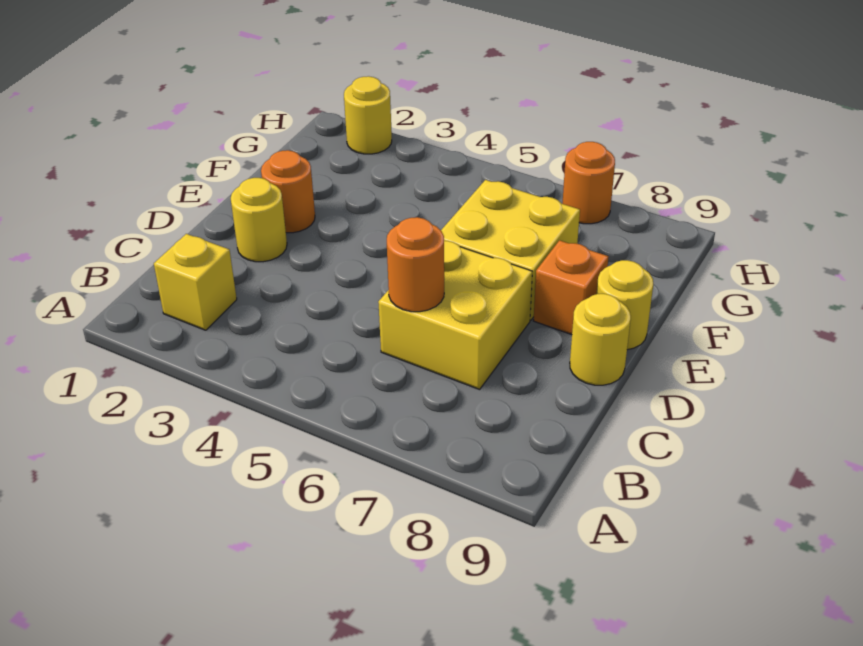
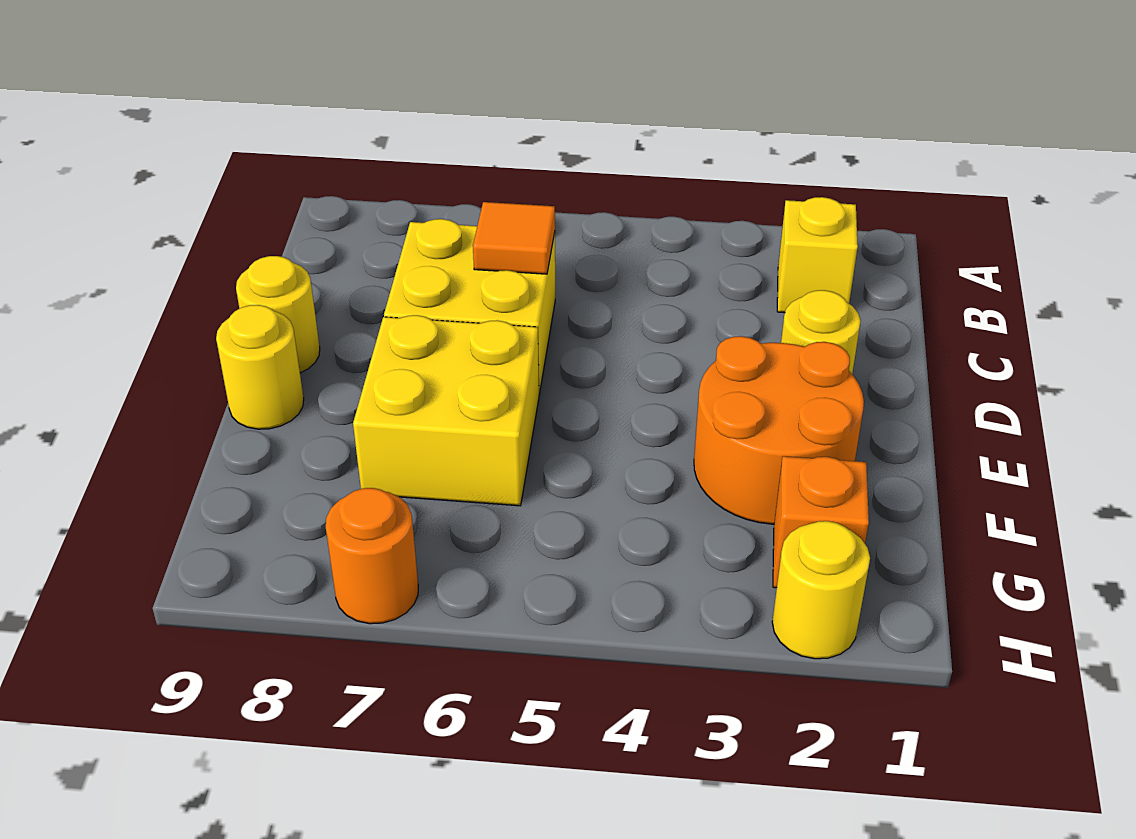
orange 1x1 round brick [387,217,444,312] -> orange 1x1 tile [473,202,555,274]
orange 1x1 round brick [261,150,315,233] -> orange 2x2 round brick [694,336,864,524]
orange 1x1 brick [533,240,608,335] -> orange 1x1 brick moved to [773,456,869,588]

